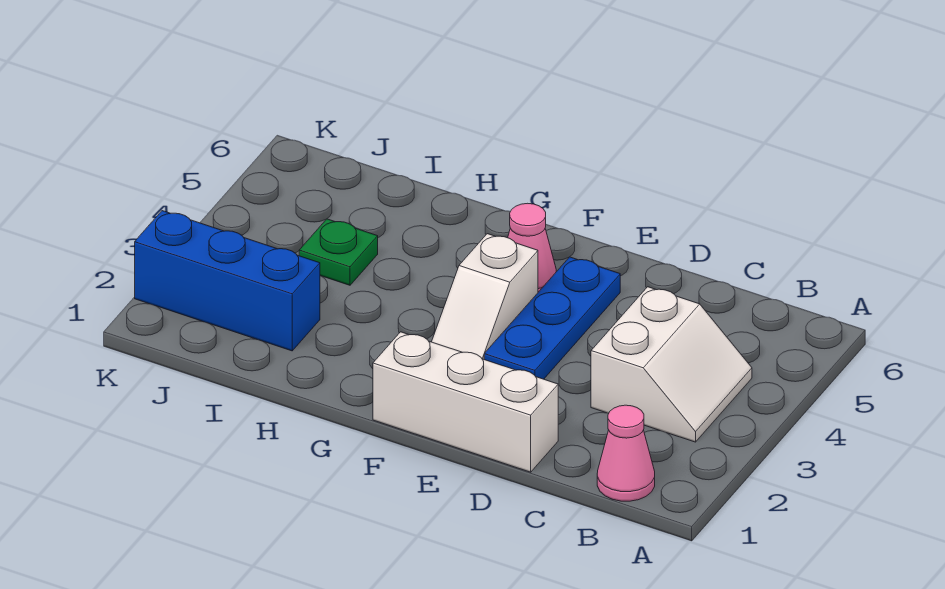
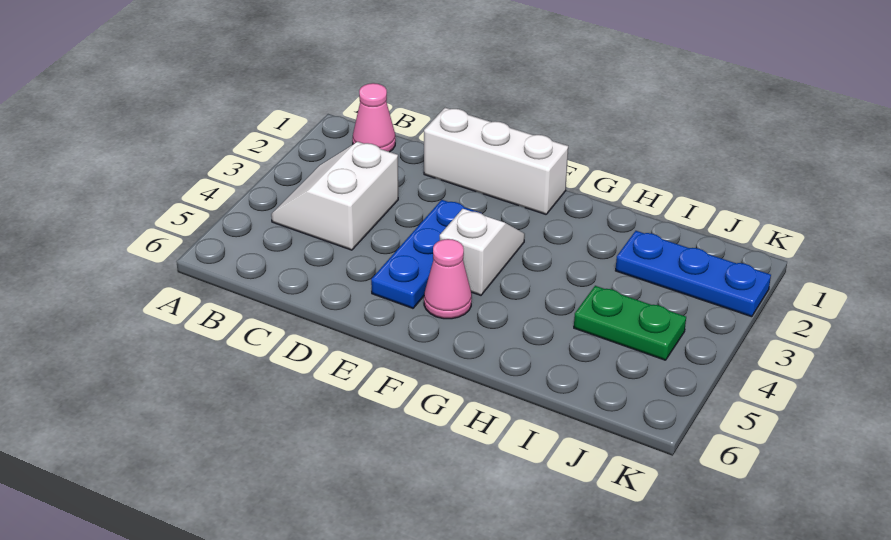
blue 1x3 brick [135,211,320,351] -> blue 1x3 plate [616,231,771,317]
green 1x1 plate [299,219,378,285] -> green 1x2 plate [574,286,686,360]

